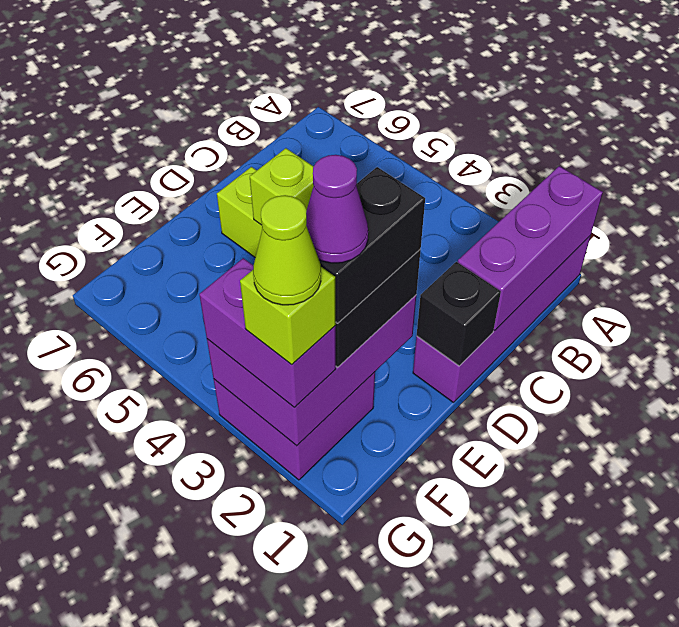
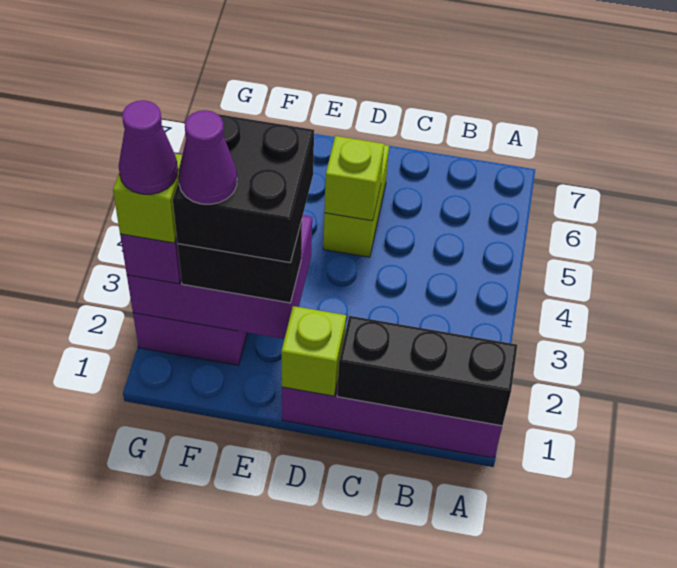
purple 1x3 brick [458,166,603,331] -> black 1x3 brick [337,316,517,426]
black 1x1 brick [417,262,501,366] -> lime 1x1 brick [281,306,346,396]
black 1x2 brick [319,167,425,323] -> black 2x2 brick [173,114,314,263]
lime 1x1 cone [253,195,321,305] -> purple 1x1 cone [119,100,178,194]

